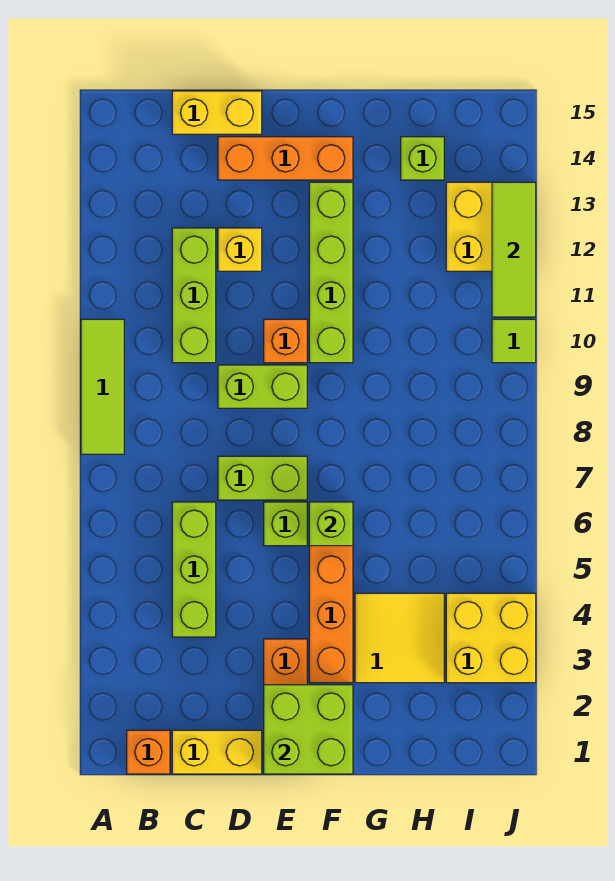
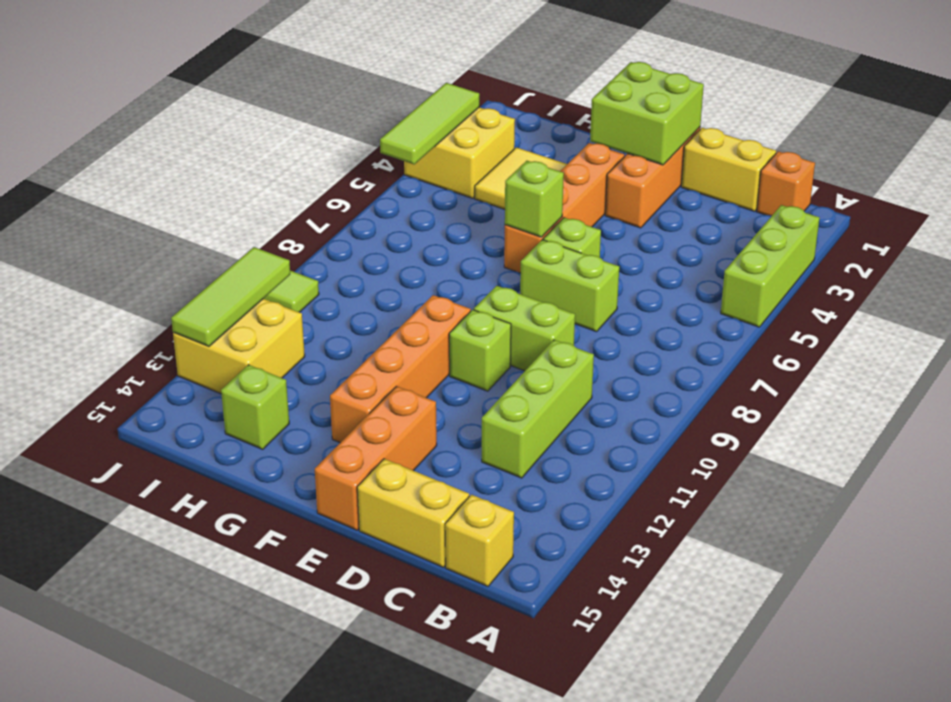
lime 1x3 tile [81,319,124,454] -> lime 1x3 tile moved to [380,83,479,164]
lime 1x3 brick [172,502,216,637] -> lime 1x3 brick moved to [721,205,820,327]
yellow 1x1 brick [218,228,262,271] -> yellow 1x1 brick moved to [445,495,514,586]
orange 1x3 brick [218,137,353,180] -> orange 1x3 brick turned to [315,386,437,530]
orange 1x1 brick [264,319,307,363] -> lime 1x1 brick [449,310,511,391]
lime 1x4 brick [309,182,353,363] -> orange 1x4 brick [330,295,471,443]

